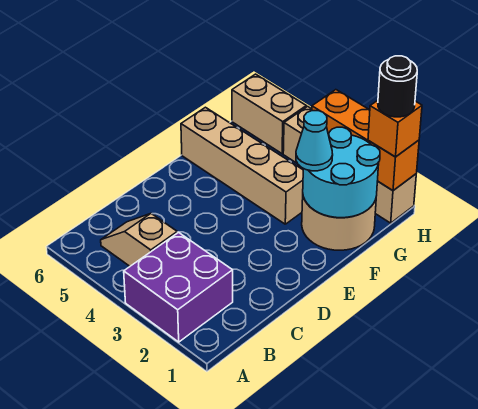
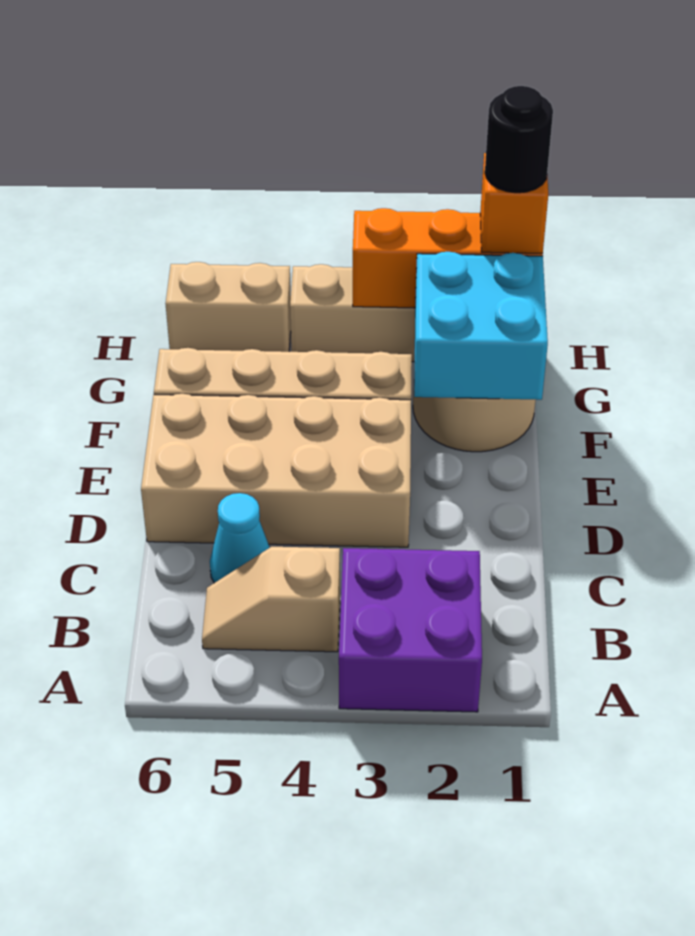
none -> tan 2x4 brick [141,394,411,547]
cyan 2x2 round brick [303,127,380,218] -> cyan 2x2 brick [414,252,548,400]
cyan 1x1 cone [296,111,333,171] -> cyan 1x1 cone moved to [210,493,270,583]

